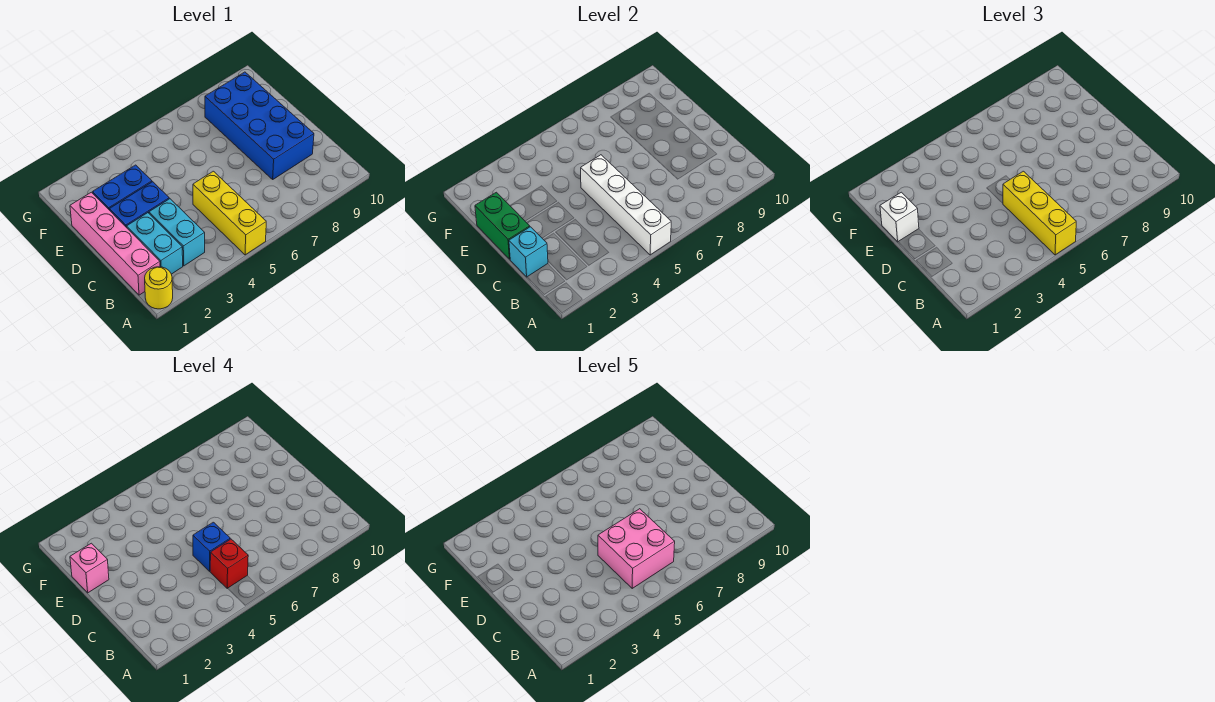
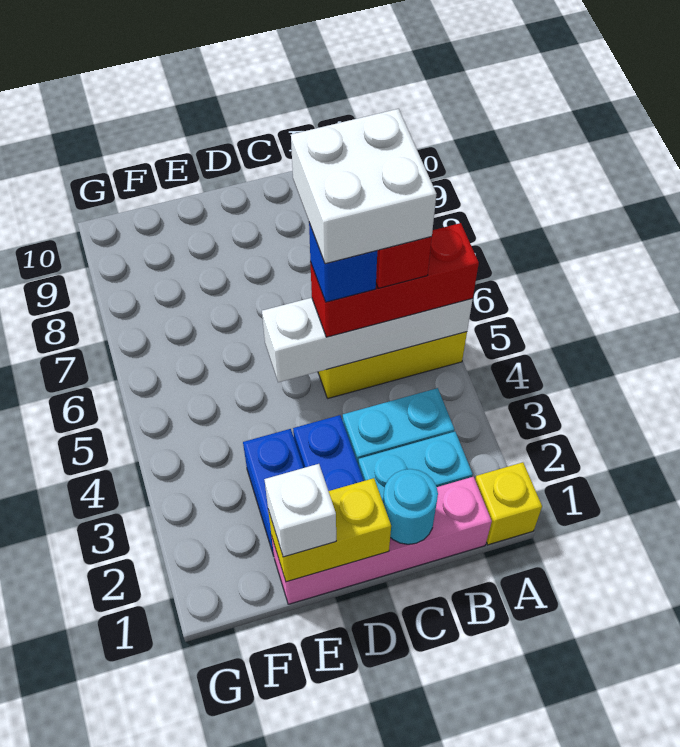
yellow 1x1 round brick [145,267,173,309] -> yellow 1x1 brick [475,462,542,545]
yellow 1x3 brick [1003,171,1076,255] -> red 1x3 brick [310,223,479,337]
pink 2x2 brick [598,509,675,588] -> white 2x2 brick [291,109,436,264]
cyan 1x1 brick [509,227,548,277] -> cyan 1x1 round brick [383,469,438,544]
blue 2x4 brick [205,72,314,179] -> none
green 1x2 brick [475,192,530,259] -> yellow 1x2 brick [268,478,391,582]
pink 1x1 brick [70,543,109,593] -> none

